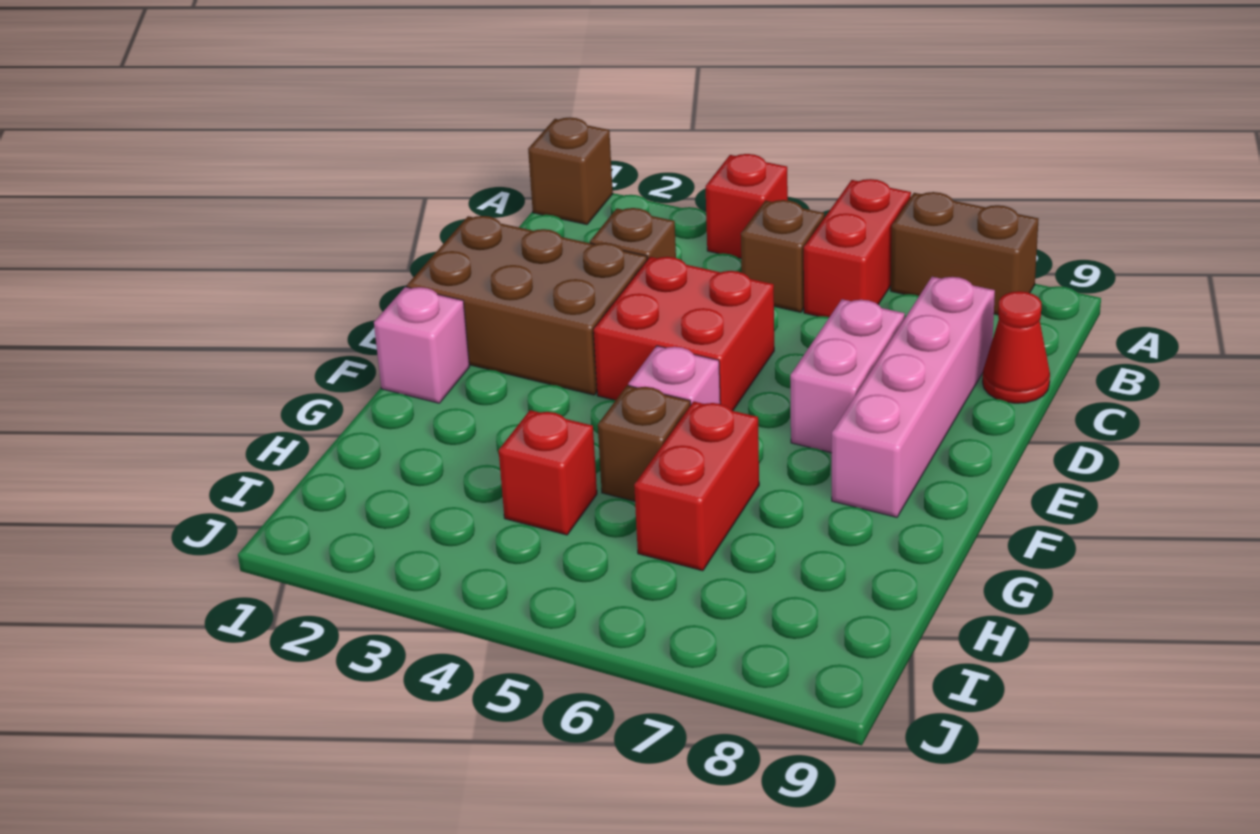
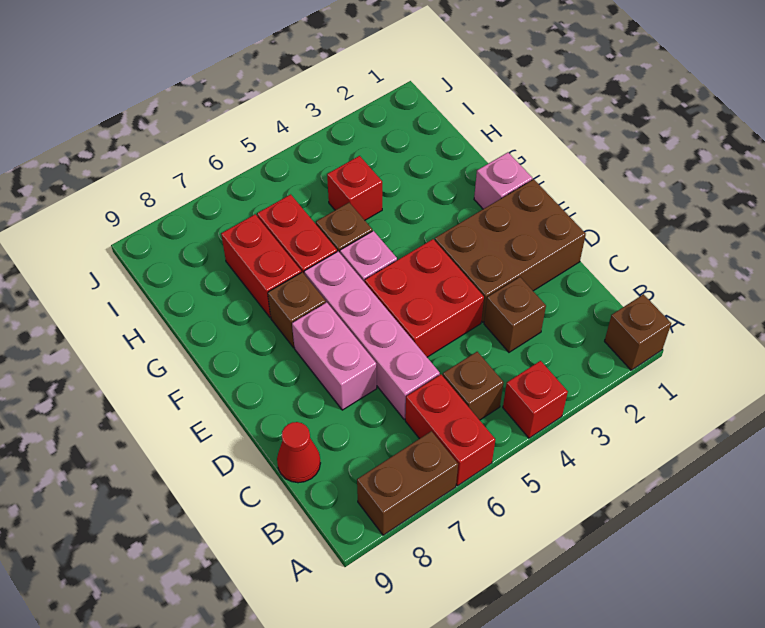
pink 1x4 brick [832,277,995,517] -> pink 1x4 brick moved to [304,252,440,419]
none -> brown 1x1 brick [268,272,326,348]
none -> red 1x2 brick [221,214,301,318]

